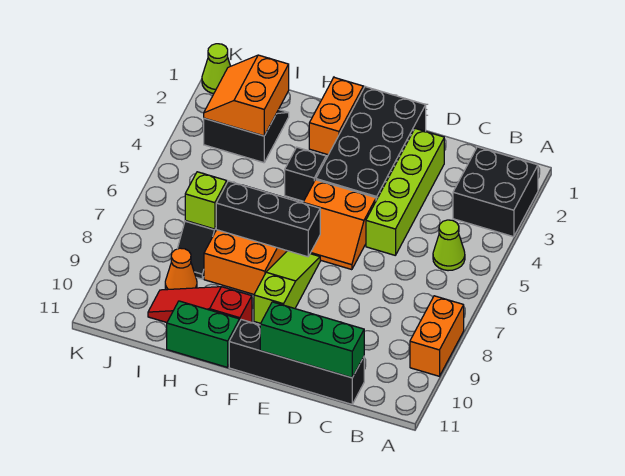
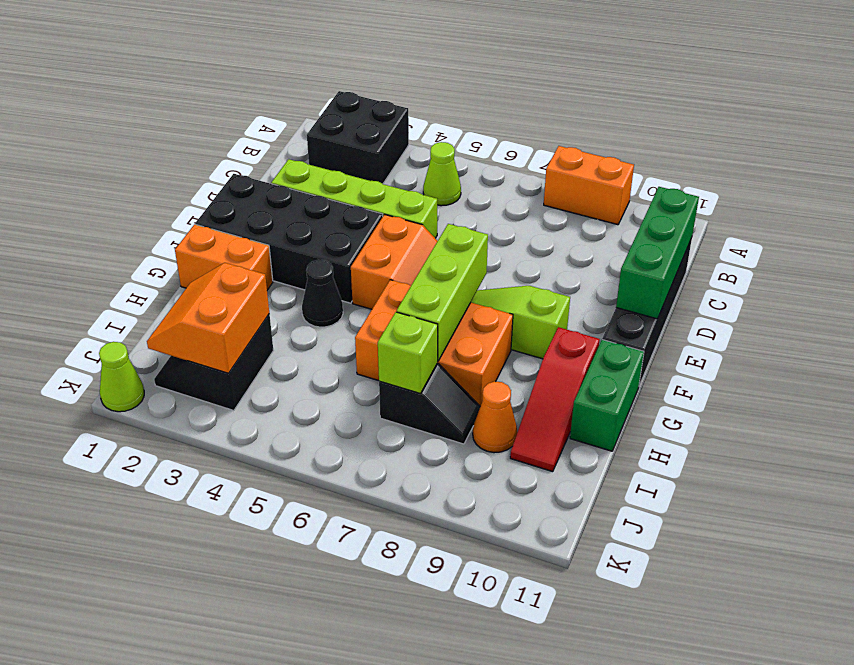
black 1x3 brick [216,181,320,257] -> lime 1x3 brick [397,224,488,361]
black 1x1 brick [285,147,326,201] -> black 1x1 cone [302,260,343,327]
orange 2x2 slope [204,55,289,136] -> orange 2x2 slope turned to [147,263,269,373]

